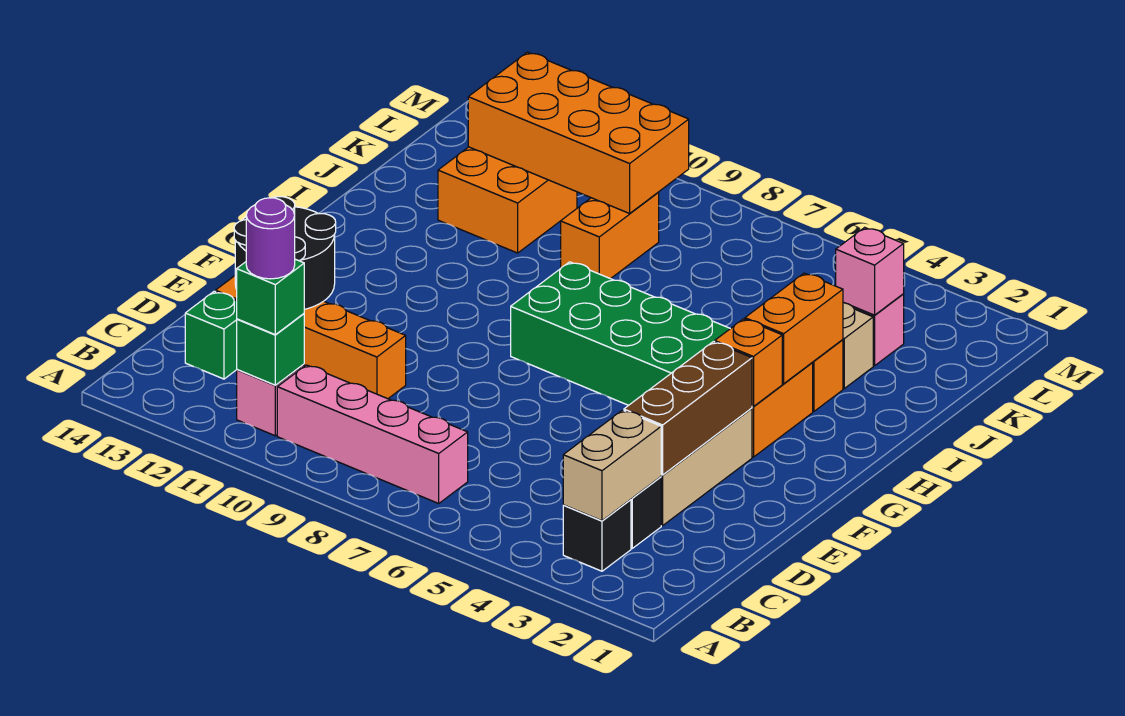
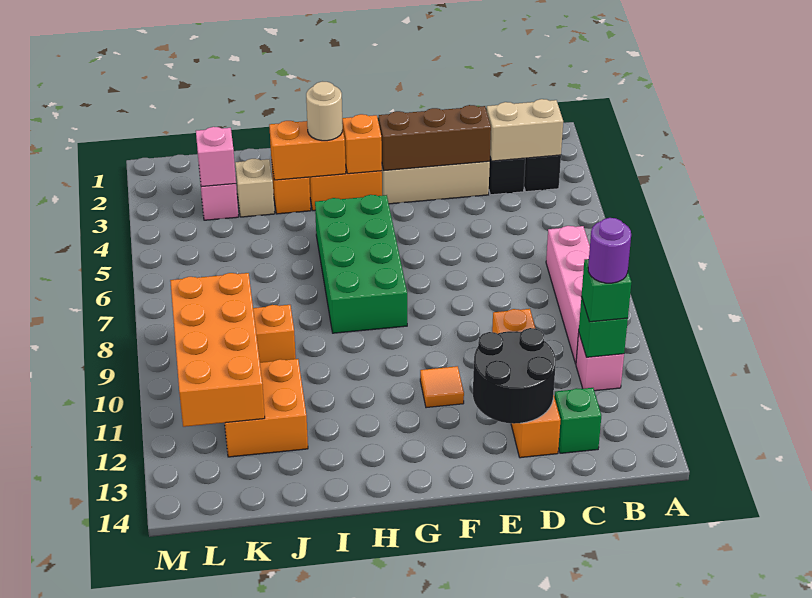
none -> orange 1x1 tile [420,366,464,408]
none -> tan 1x1 round brick [306,82,343,141]

